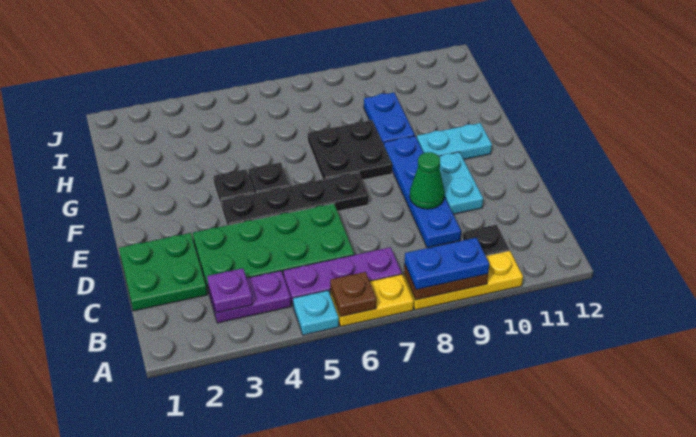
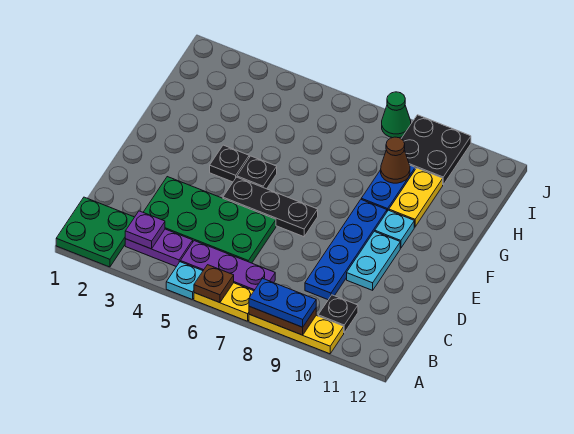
green 2x2 plate [119,233,207,311] -> green 2x2 plate moved to [56,197,134,267]
green 1x1 cone [410,152,445,209] -> green 1x1 cone moved to [382,92,411,138]
black 1x4 plate [221,172,369,225] -> black 1x3 plate [223,177,318,237]
black 2x2 plate [308,120,392,180] -> black 2x2 plate moved to [401,115,471,185]
cyan 1x2 plate [417,123,492,159] -> cyan 1x1 plate [375,210,414,248]
none -> yellow 1x2 plate [389,168,443,227]
none -> brown 1x1 cone [381,137,410,183]

